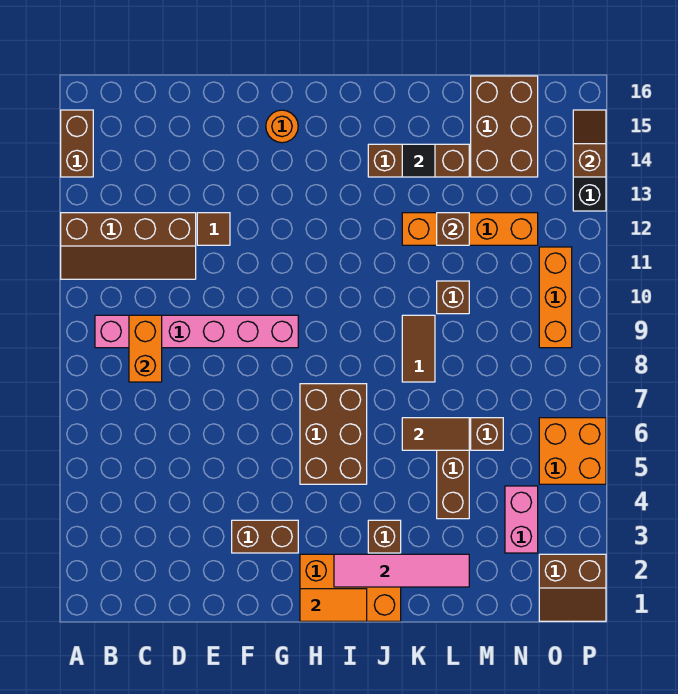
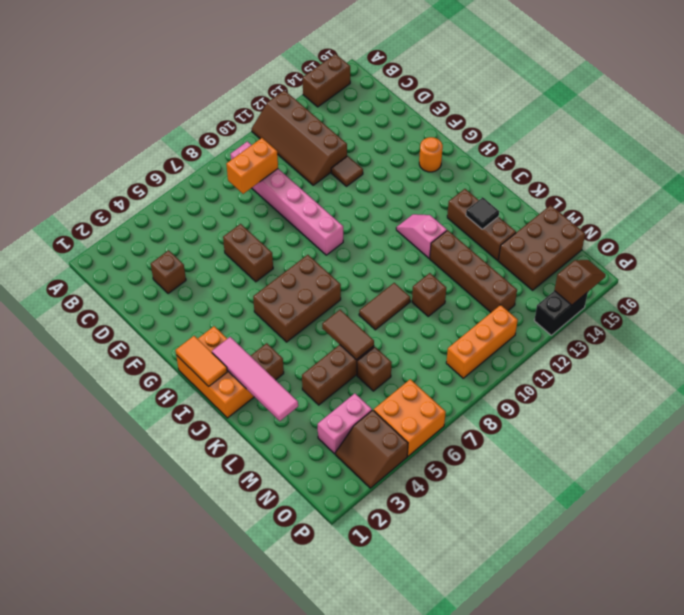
brown 1x2 brick [232,520,298,553] -> brown 1x2 brick moved to [223,224,273,282]
none -> pink 1x2 slope [396,214,447,258]
orange 1x4 brick [402,213,538,245] -> brown 1x4 brick [430,230,517,312]
brown 1x1 brick [437,213,469,245] -> brown 1x1 brick moved to [151,250,186,294]
brown 2x2 slope [539,554,606,621] -> brown 2x2 slope moved to [336,410,408,488]

